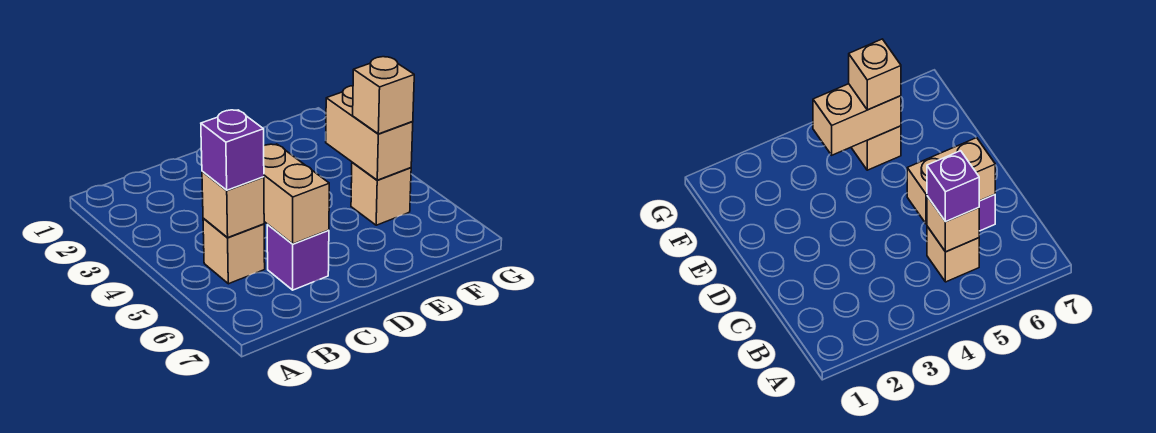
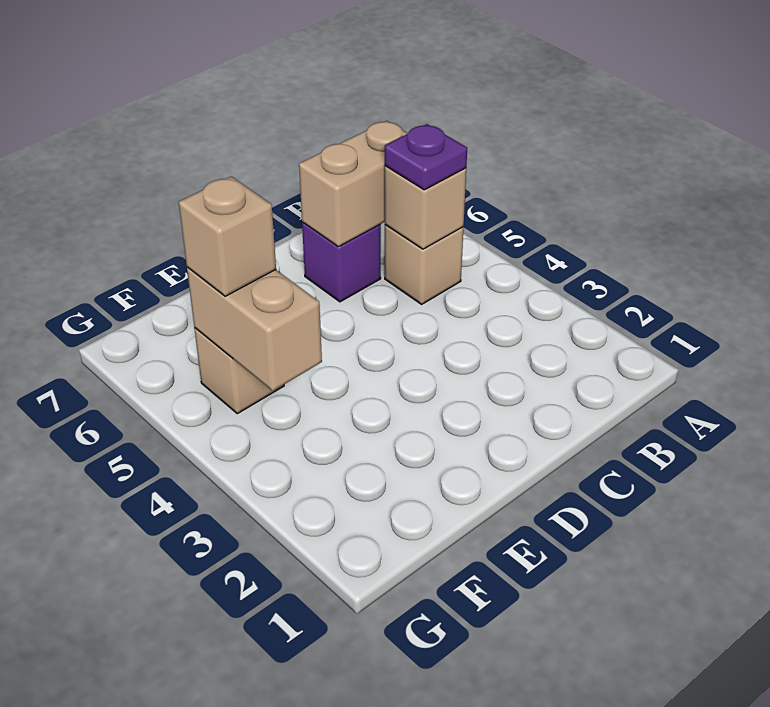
purple 1x1 brick [201,110,264,190] -> purple 1x1 plate [385,124,467,190]
tan 1x2 brick [264,144,329,244] -> tan 1x2 brick turned to [299,121,408,247]

